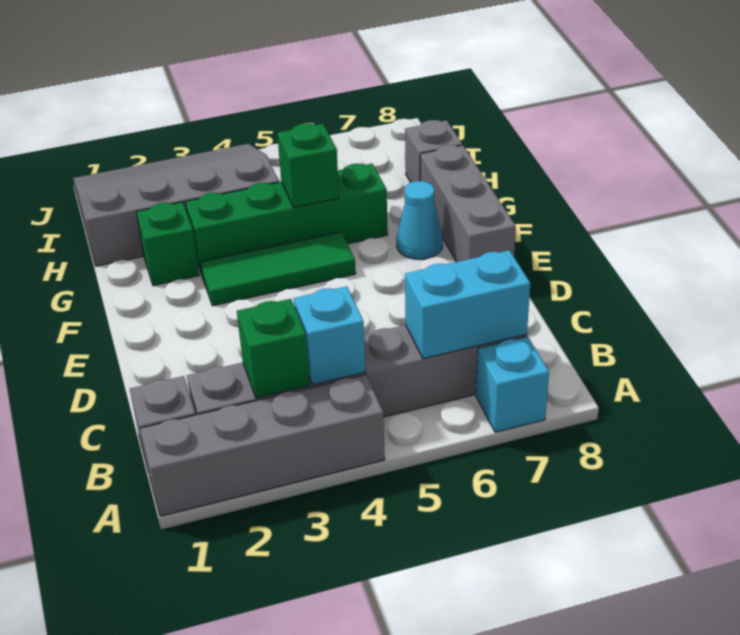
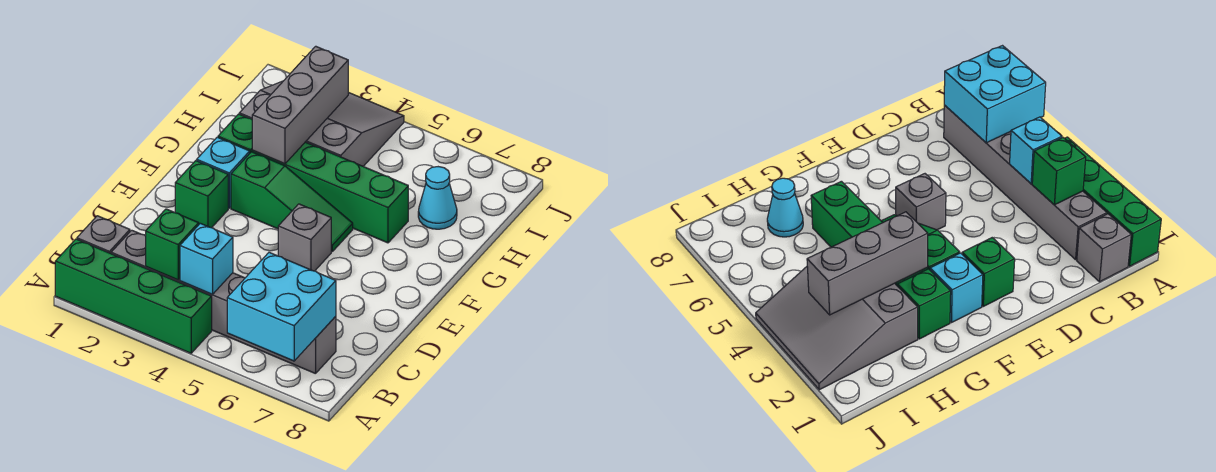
grey 1x4 brick [140,375,385,516] -> green 1x4 brick [55,239,212,353]
cyan 1x1 brick [476,337,549,432] -> cyan 1x1 brick moved to [197,137,250,208]
cyan 1x2 brick [405,250,530,359] -> cyan 2x2 brick [227,252,336,361]
grey 1x3 brick [420,145,516,262] -> grey 1x3 brick moved to [252,46,348,164]
green 1x3 tile [200,232,356,306] -> green 1x3 slope [231,152,353,251]
cyan 1x1 cone [396,181,443,259] -> cyan 1x1 cone moved to [418,167,457,229]
green 1x1 brick [277,123,339,208] -> green 1x1 brick moved to [175,161,228,228]
grey 3x4 slope [73,144,279,266] -> grey 3x3 slope [239,81,404,166]
grey 1x1 brick [405,120,462,183] -> grey 1x1 brick moved to [278,204,331,271]

